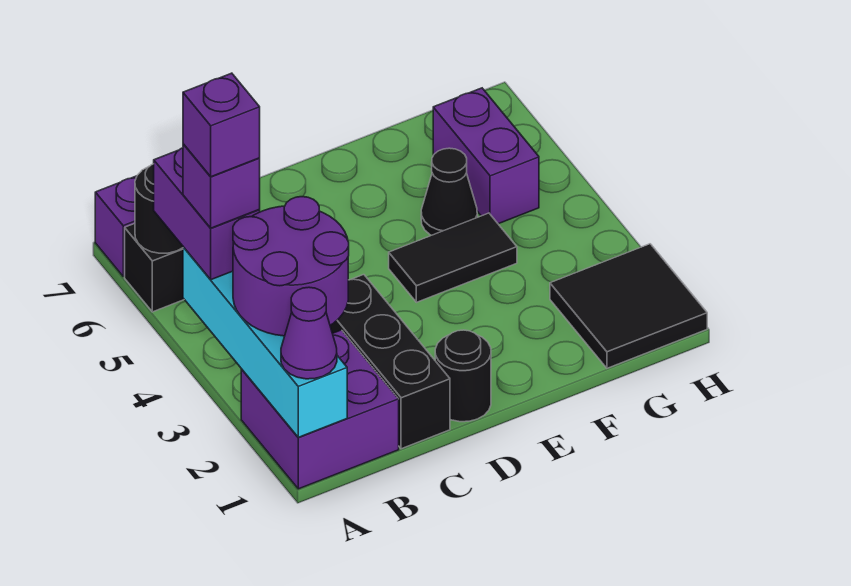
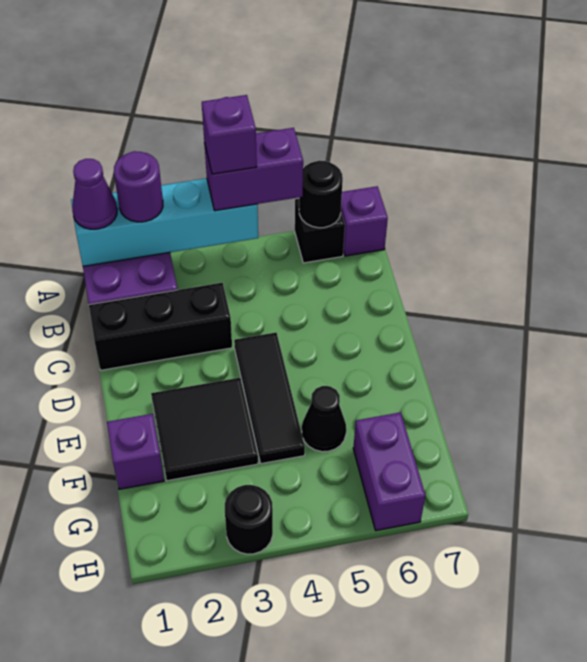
purple 2x2 round brick [233,197,349,336] -> purple 1x1 round brick [114,151,163,222]
purple 1x1 brick [183,73,260,177] -> purple 1x1 brick moved to [107,414,164,489]
black 1x1 round brick [435,330,491,422] -> black 1x1 round brick moved to [225,485,273,554]
black 1x2 tile [389,213,517,302] -> black 1x3 tile [234,333,305,464]
black 2x2 tile [550,244,707,368] -> black 2x2 tile moved to [151,378,258,481]
purple 1x2 brick [433,88,539,224] -> purple 1x2 brick turned to [353,412,425,531]

